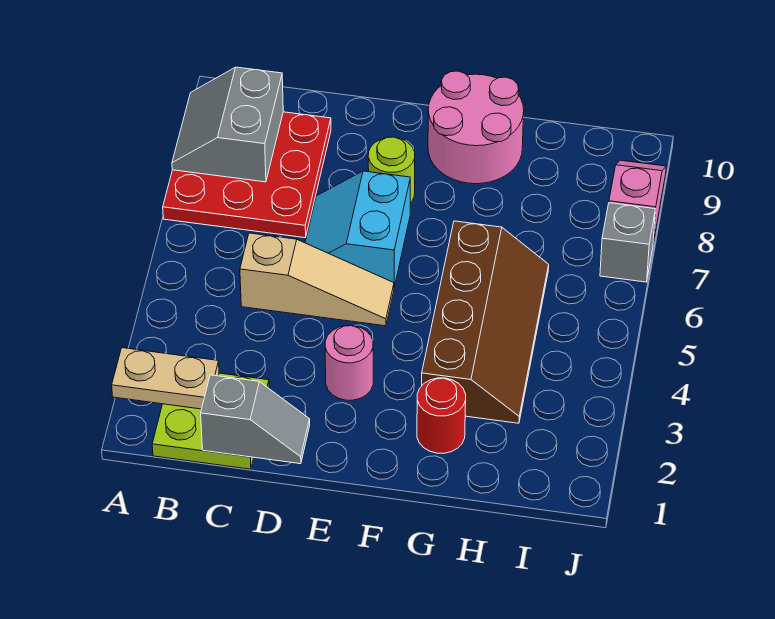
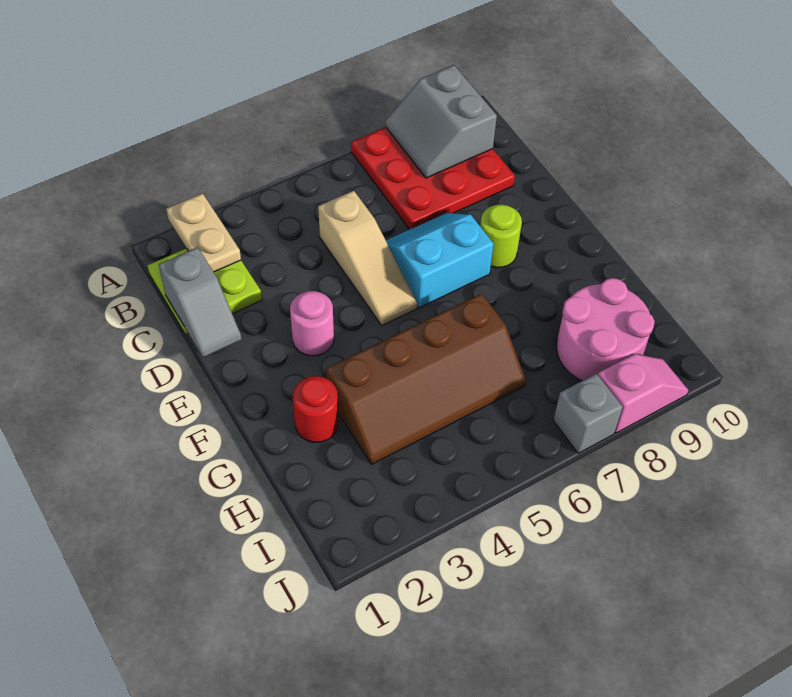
grey 2x2 slope [172,67,283,182] -> grey 2x2 slope turned to [386,65,497,178]
pink 2x2 round brick [428,71,524,184] -> pink 2x2 round brick moved to [556,278,655,381]

